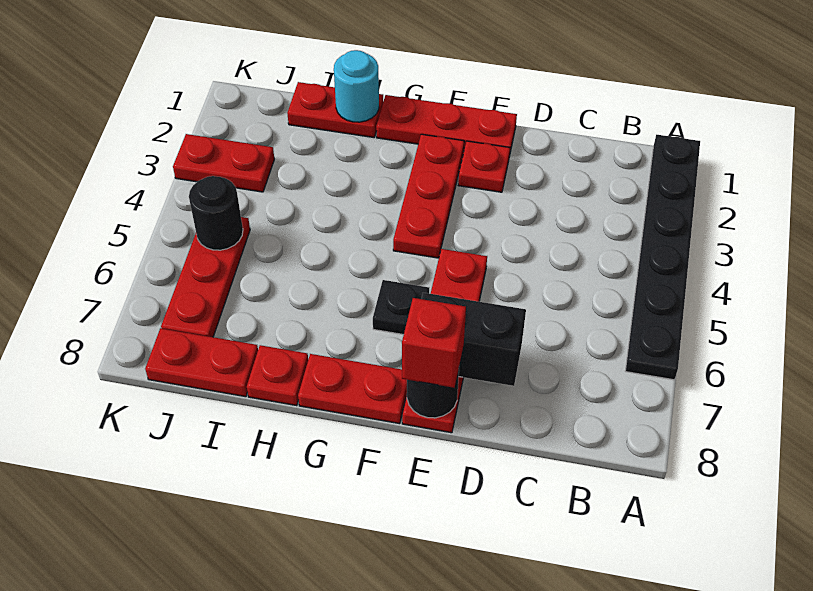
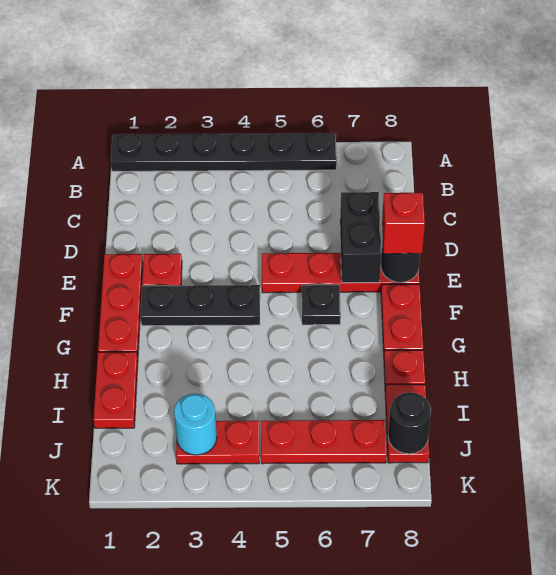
red 1x3 plate [393,134,464,258] -> black 1x3 plate [141,285,260,326]
cyan 1x1 round brick [334,50,379,122] -> cyan 1x1 round brick moved to [174,394,217,455]
red 1x2 plate [173,134,274,192] -> red 1x2 plate turned to [176,421,259,464]
black 1x1 round brick [189,176,243,250] -> black 1x1 round brick moved to [388,392,431,454]

